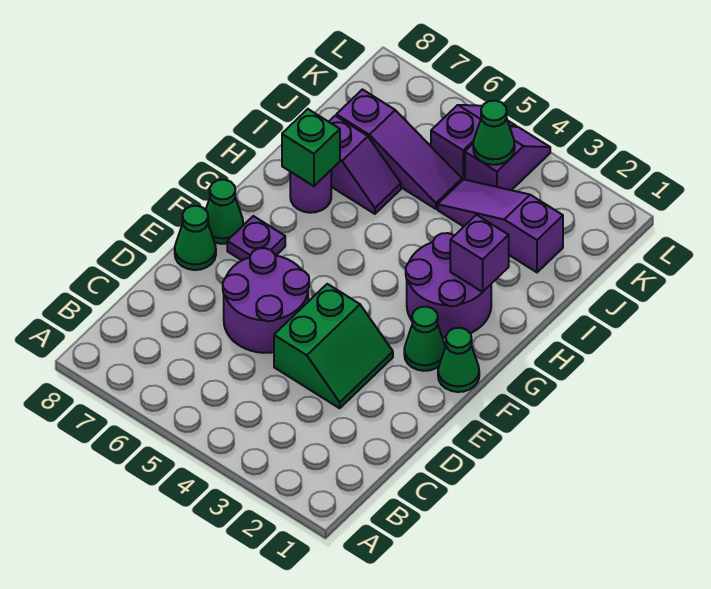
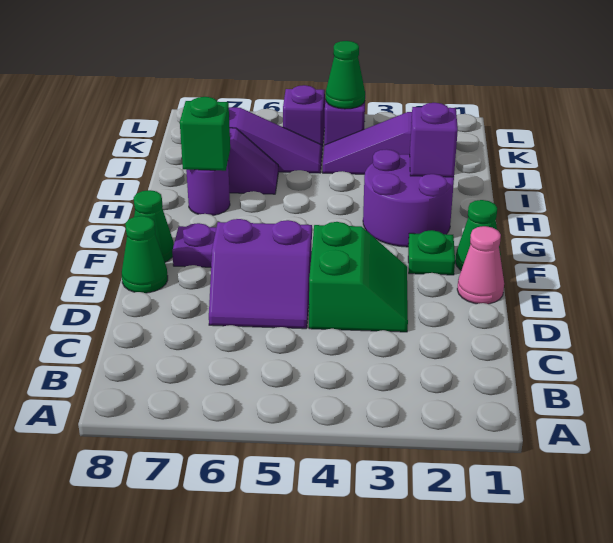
purple 2x2 round brick [223,248,309,353] -> purple 2x2 slope [209,219,312,329]
none -> pink 1x1 cone [457,226,504,304]
green 1x1 cone [404,307,445,371] -> green 1x1 plate [408,230,455,275]

